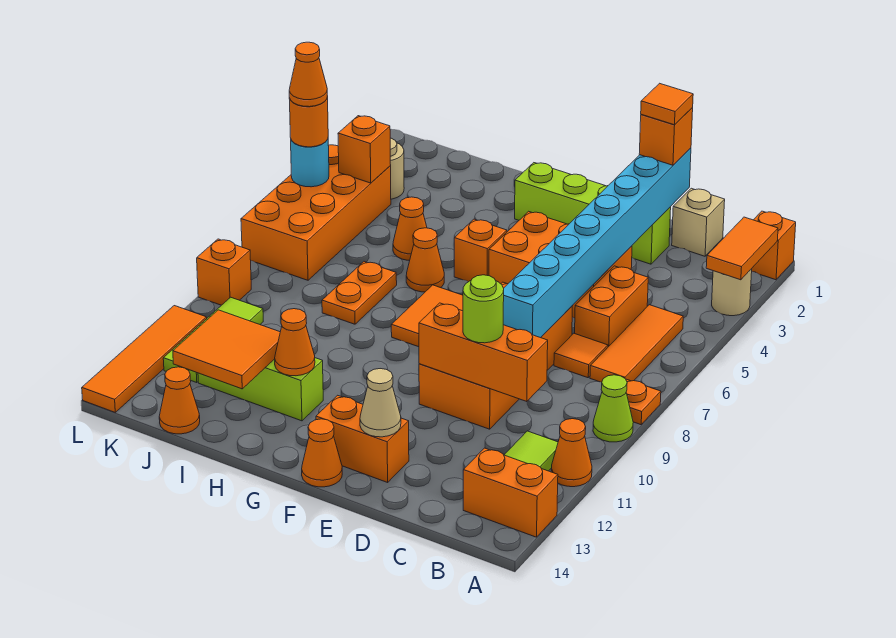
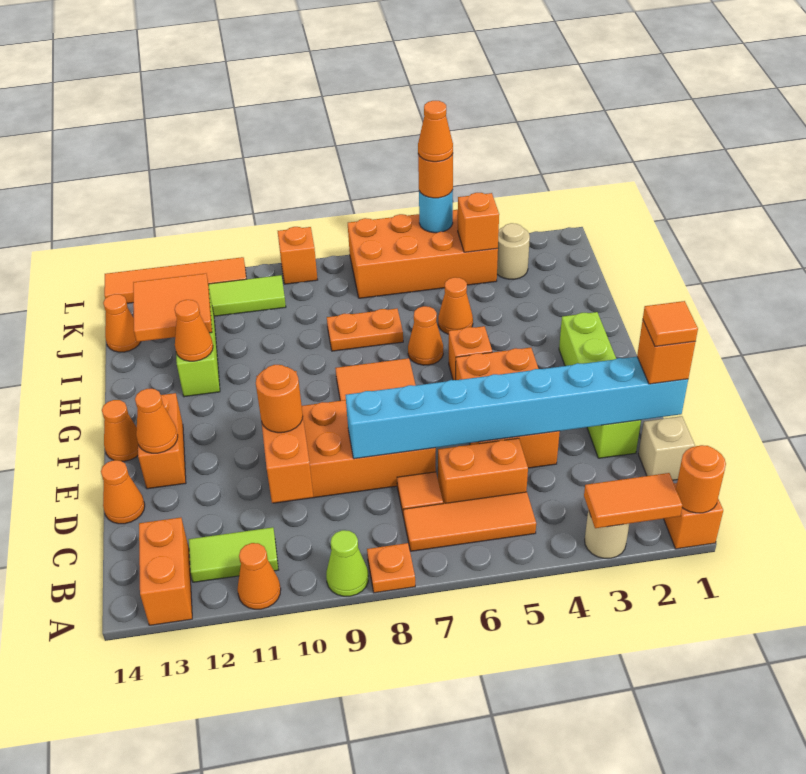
none -> orange 1x1 round brick [676,445,726,513]
lime 1x1 round brick [463,275,504,343] -> orange 1x1 round brick [256,365,303,433]
none -> orange 1x1 cone [101,460,145,524]
tan 1x1 cone [360,369,401,437] -> orange 1x1 cone [135,389,178,453]

